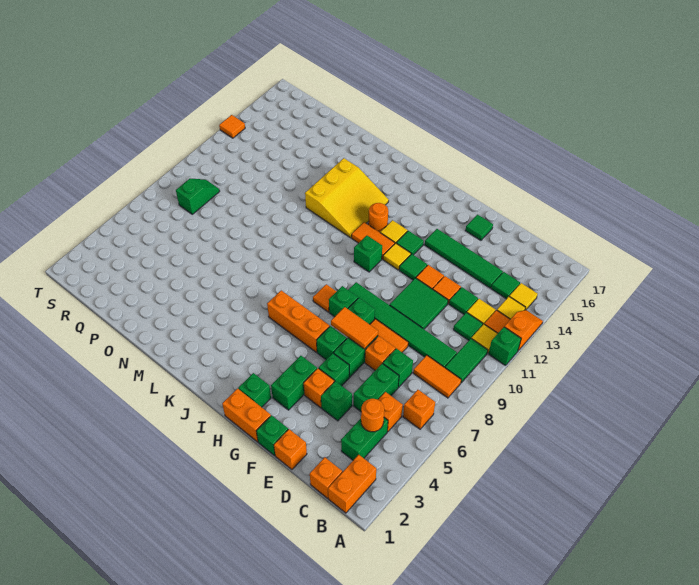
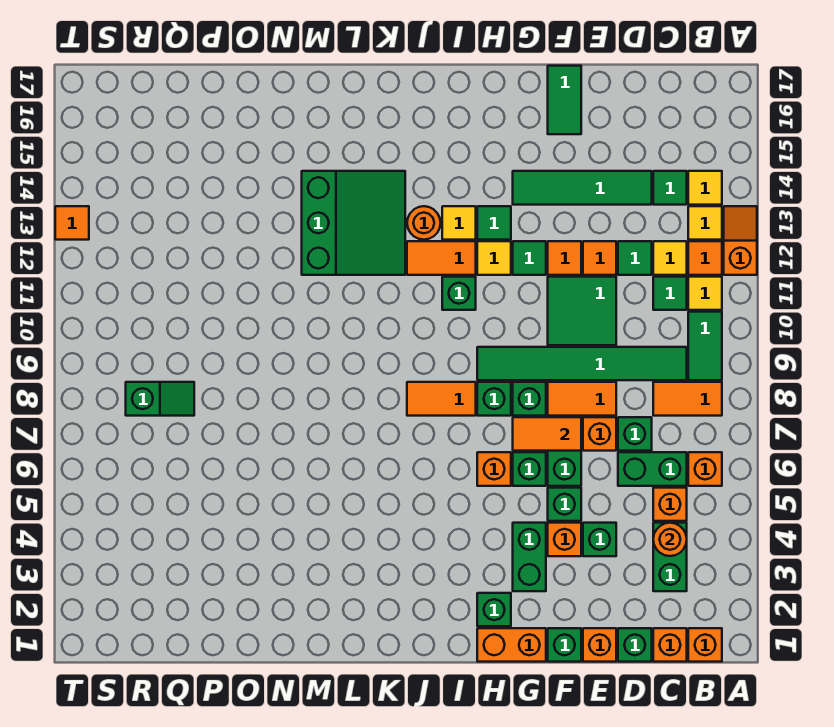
green 1x1 brick [489,327,521,366] -> green 1x1 brick moved to [618,628,652,662]
orange 1x2 brick [328,455,376,513] -> orange 1x1 brick [688,628,722,662]
green 1x2 brick [353,364,399,411] -> green 1x2 brick turned to [618,452,687,486]
green 1x1 tile [465,215,493,240] -> green 1x2 tile [548,66,581,134]
orange 1x3 brick [267,291,330,352] -> orange 1x1 brick [477,452,511,486]
orange 1x1 tile [313,284,337,312] -> orange 1x2 tile [407,382,476,416]
yellow 3x3 slope [305,158,389,238] -> green 3x3 slope [302,171,405,275]
green 1x2 slope [176,179,220,214] -> green 1x2 slope turned to [126,382,194,416]

